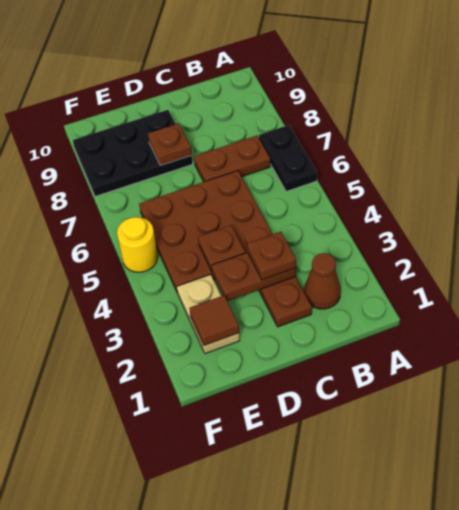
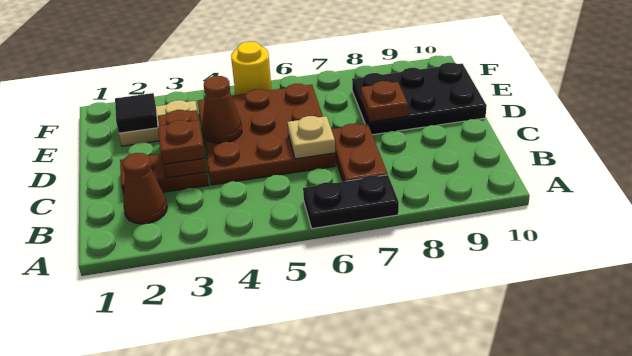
none -> tan 1x1 plate [287,116,335,159]
brown 1x1 plate [198,225,245,271] -> brown 1x1 cone [202,76,242,143]
black 2x3 plate [73,110,193,196] -> black 2x3 plate turned to [352,63,487,135]
brown 1x1 tile [189,296,239,346] -> black 1x1 tile [115,93,158,133]

